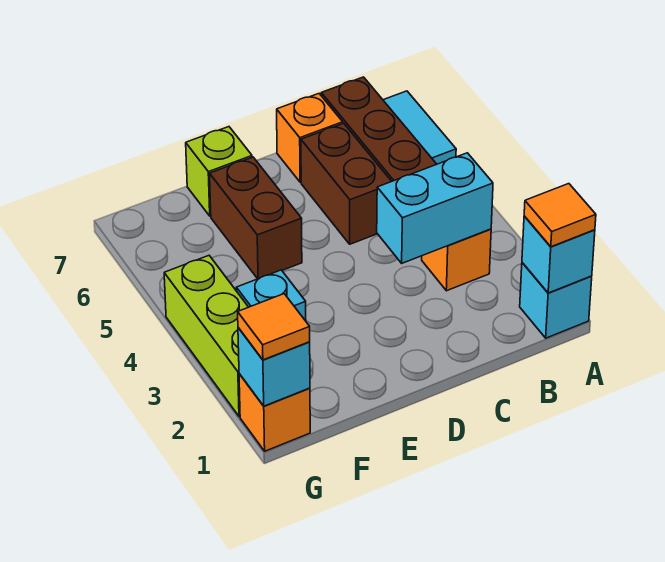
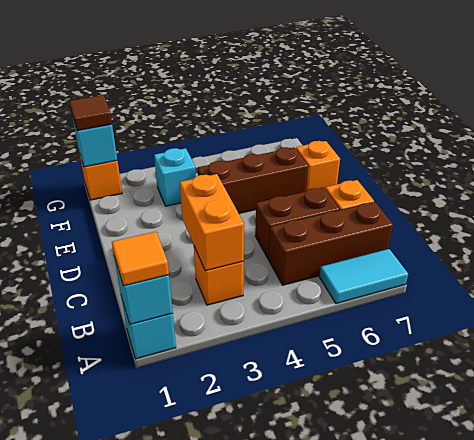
cyan 1x2 brick [377,153,493,263] -> orange 1x2 brick [180,174,244,271]
brown 1x2 brick [210,157,302,279] -> brown 1x3 brick [198,147,308,213]
lime 1x1 brick [186,127,252,216] -> orange 1x1 brick [296,141,340,191]
orange 1x1 tile [238,294,310,360] -> brown 1x1 tile [69,95,112,131]
lime 1x3 brick [164,256,248,416] -> none

